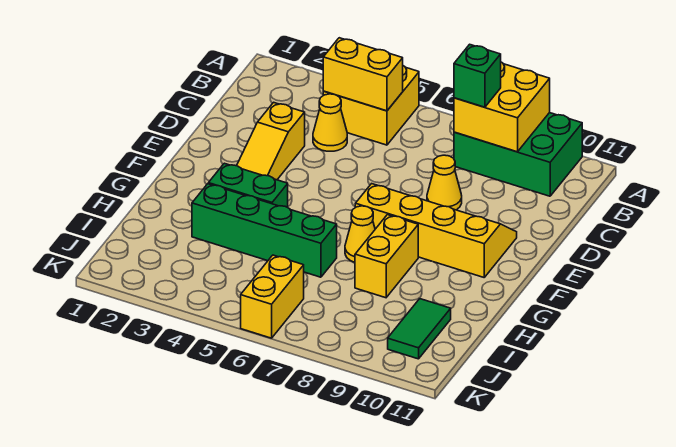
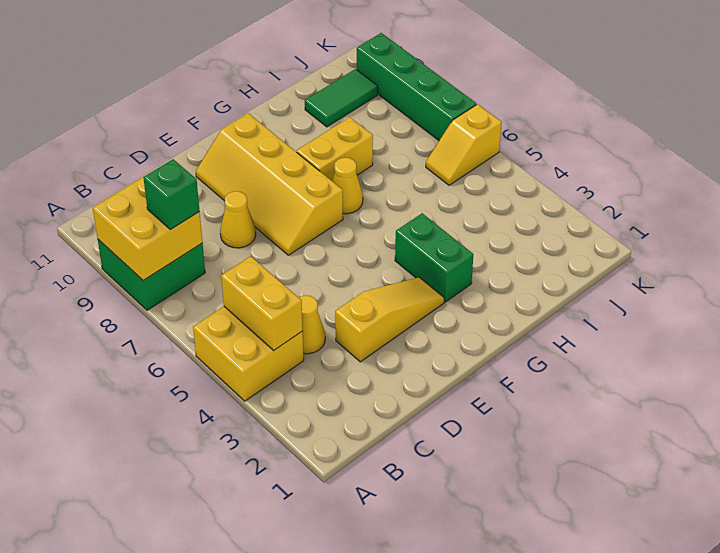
green 2x3 brick [454,113,582,196] -> green 2x2 brick [98,240,205,310]
green 1x4 brick [192,184,337,277] -> green 1x4 brick moved to [357,33,476,140]
yellow 1x2 brick [241,255,304,338] -> yellow 1x2 slope [426,104,502,185]

